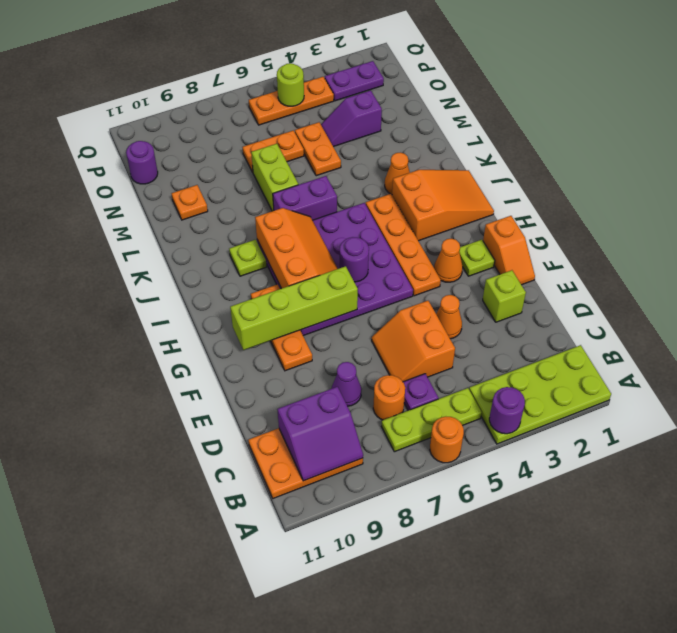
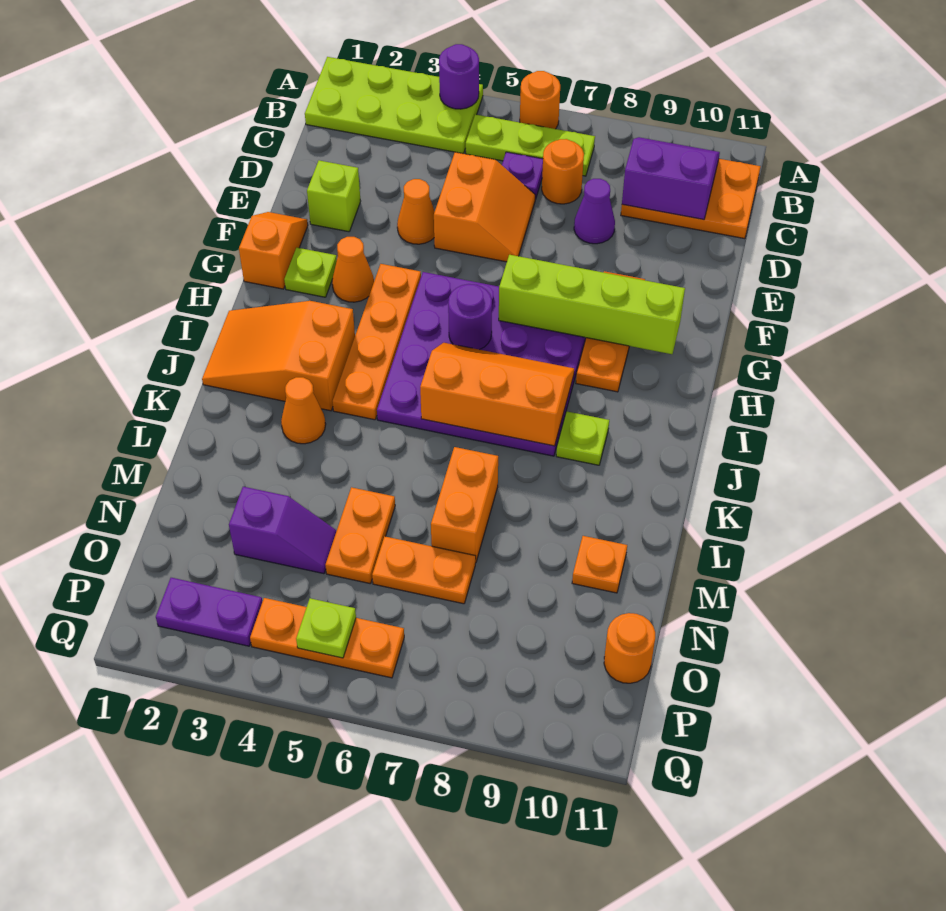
orange 2x3 slope [255,208,338,289] -> orange 2x3 slope turned to [420,343,574,446]
purple 1x2 brick [273,176,337,220] -> none
lime 1x2 brick [251,144,298,211] -> orange 1x2 brick [431,447,498,563]
purple 1x1 round brick [126,141,158,184] -> orange 1x1 round brick [604,613,655,683]
lime 1x1 round brick [277,63,304,106] -> lime 1x1 plate [296,598,356,658]

